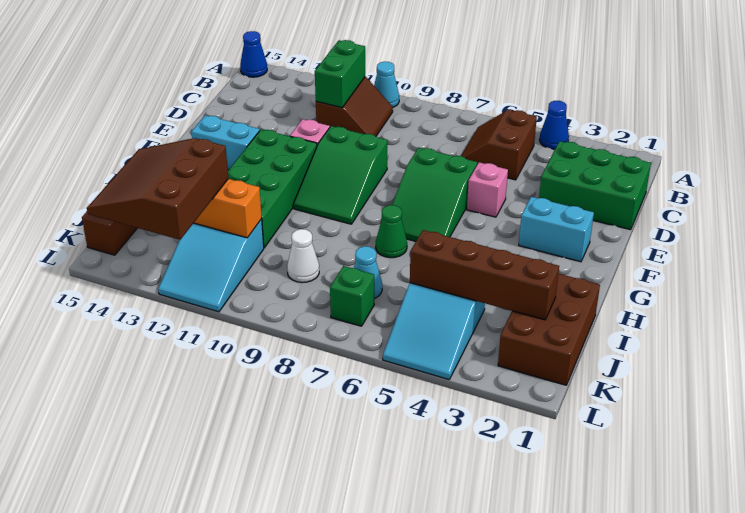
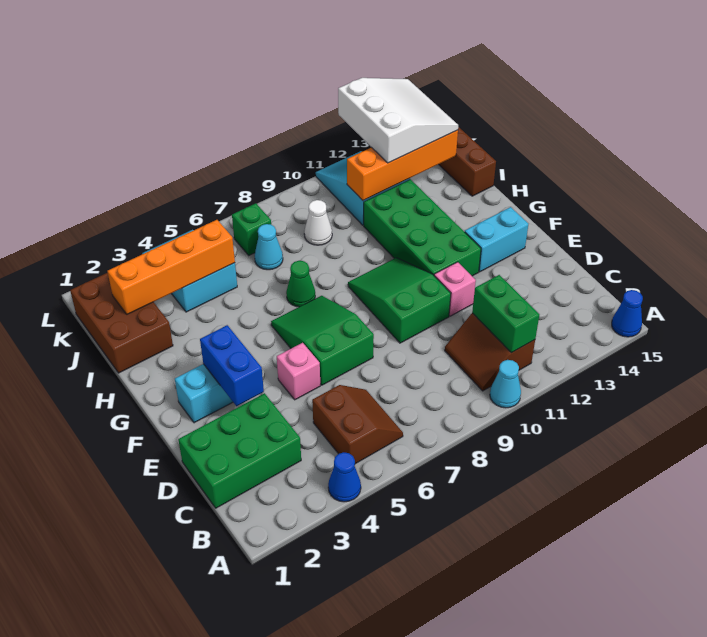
none -> blue 1x2 brick [200,325,264,406]
brown 1x4 brick [410,230,559,320] -> orange 1x4 brick [107,220,235,314]
brown 3x3 slope [87,138,228,240] -> white 3x3 slope [338,78,458,163]

